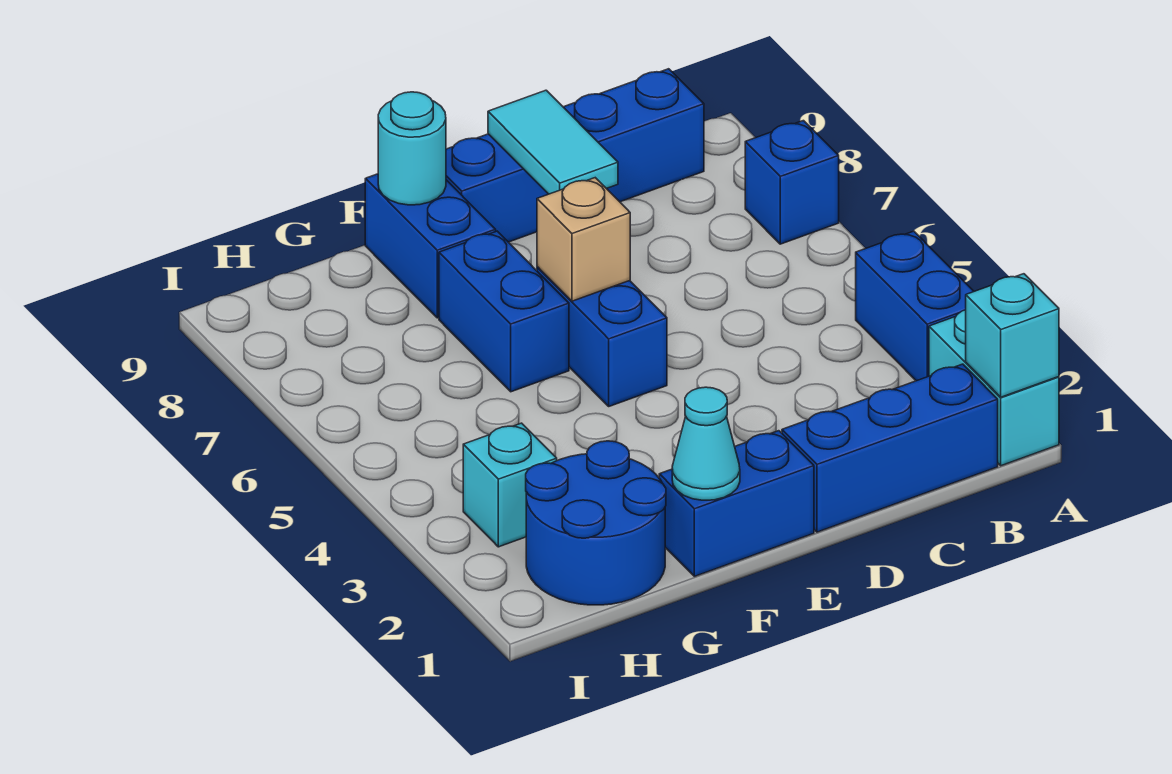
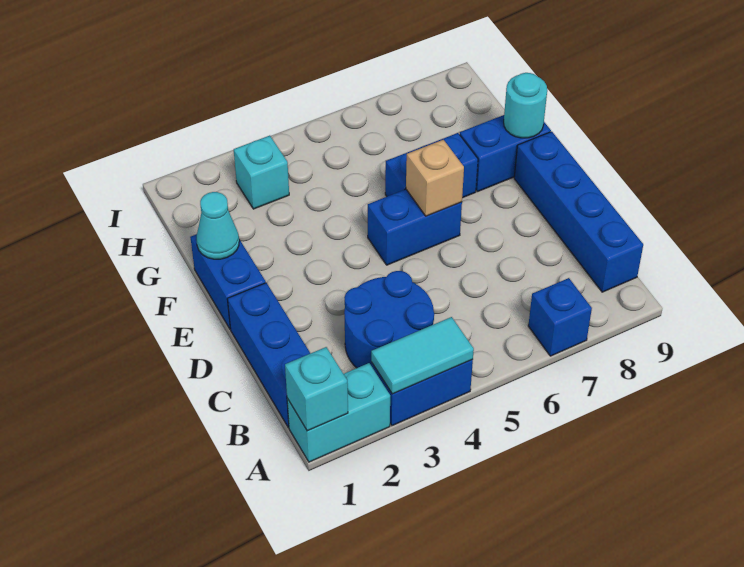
cyan 1x2 tile [488,90,618,194] -> cyan 1x2 tile moved to [371,317,474,394]
blue 2x2 round brick [526,441,666,605] -> blue 2x2 round brick moved to [344,271,434,368]

